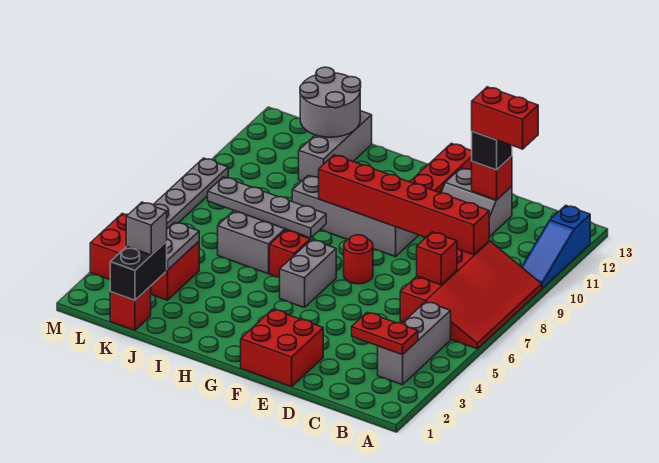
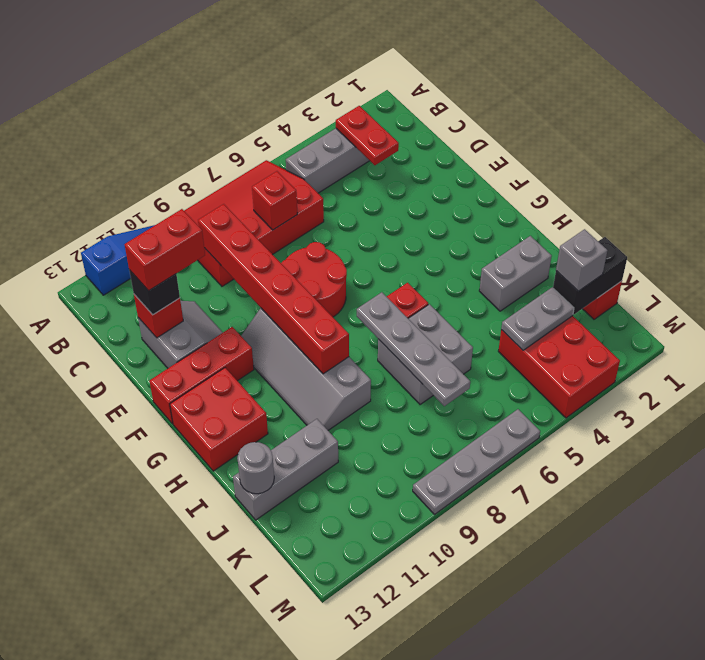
red 1x2 brick [472,87,538,149] -> red 1x2 brick turned to [125,209,205,291]
red 2x2 brick [241,309,323,387] -> red 2x2 brick moved to [170,368,268,471]
red 1x1 round brick [344,235,373,284] -> red 2x2 round brick [281,242,347,317]
grey 1x2 brick [280,240,336,308] -> grey 1x2 brick moved to [479,236,552,311]
grey 2x2 round brick [300,67,361,137] -> grey 1x1 round brick [237,442,274,494]

